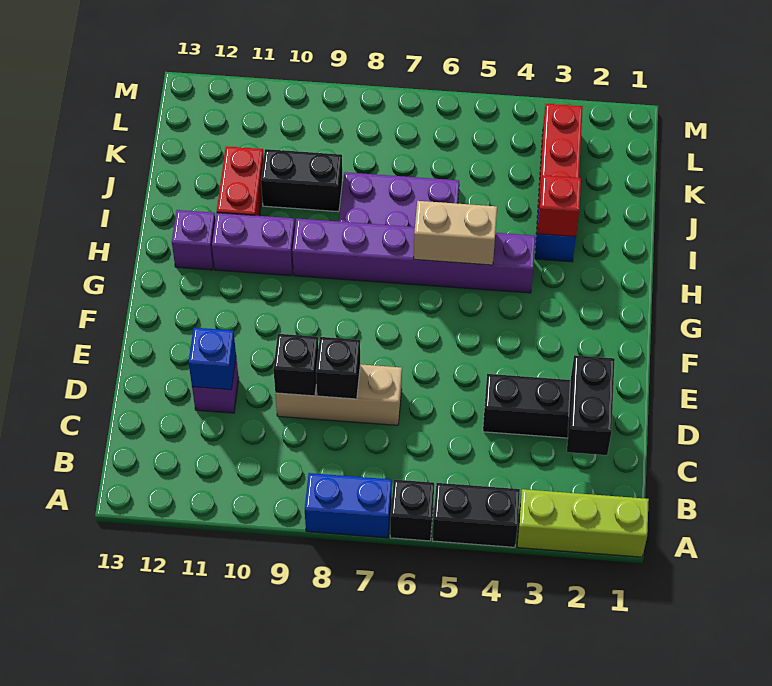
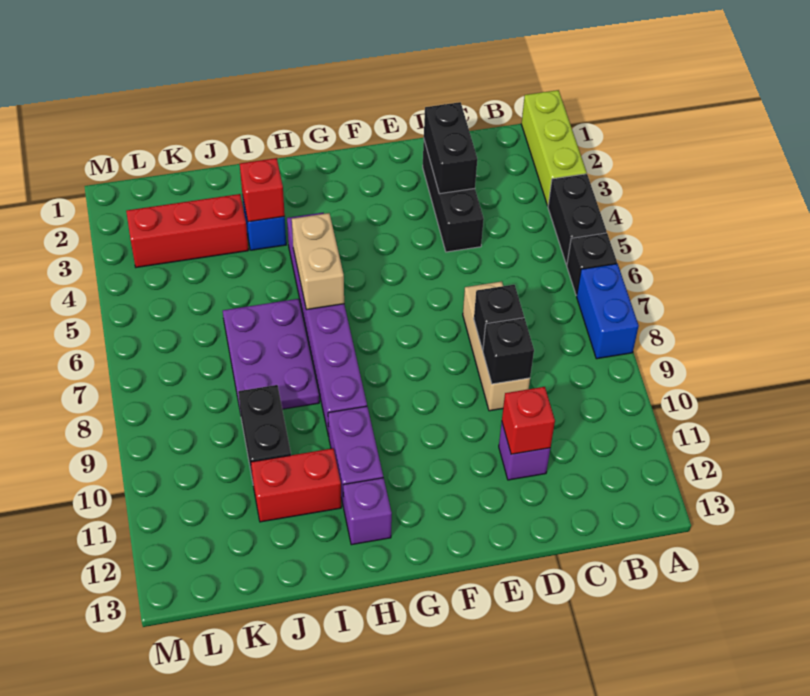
black 1x2 brick [567,355,615,455] -> black 1x2 brick turned to [424,102,477,194]
blue 1x1 brick [189,328,236,390] -> red 1x1 brick [502,387,555,454]

